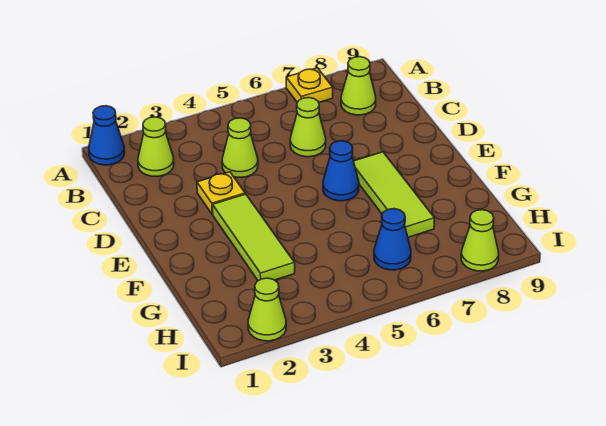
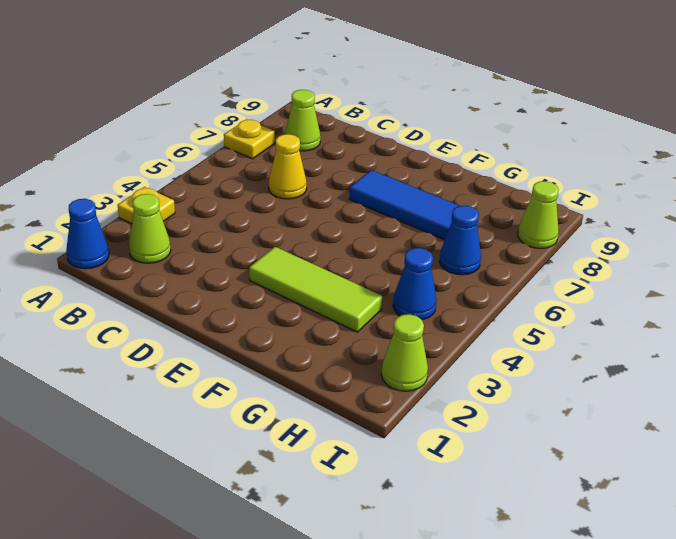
lime 1x1 cone [222,118,258,177] -> none
lime 1x1 cone [290,98,326,157] -> yellow 1x1 cone [269,134,307,199]
yellow 1x1 plate [197,172,245,214] -> yellow 1x1 plate moved to [118,187,175,224]
blue 1x1 cone [323,141,359,201] -> blue 1x1 cone moved to [393,248,437,320]
lime 1x3 tile [354,152,435,237] -> blue 1x3 tile [349,170,459,240]

